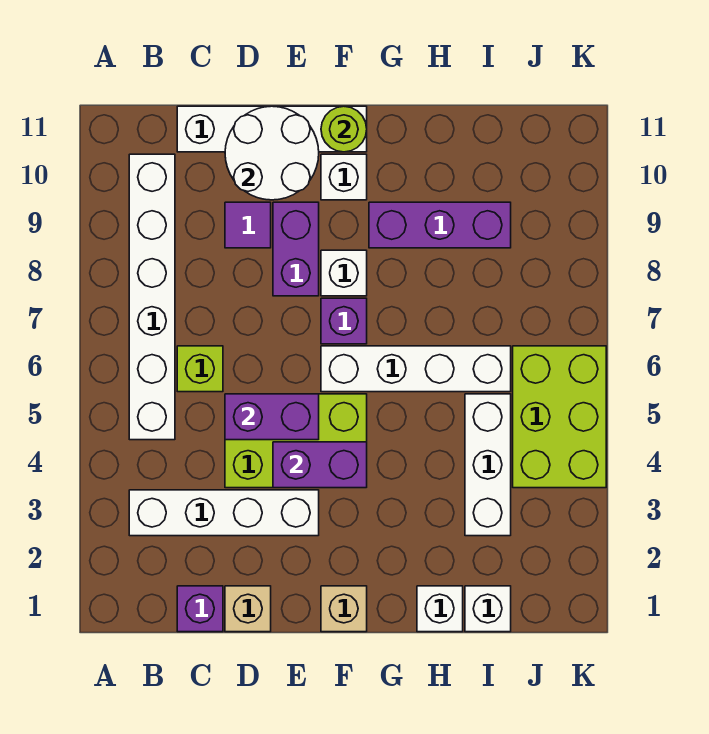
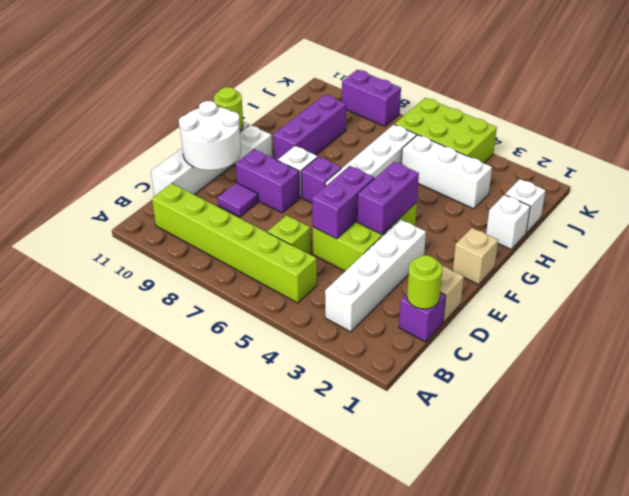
white 1x6 brick [129,154,175,440] -> lime 1x6 brick [152,183,317,303]
none -> lime 1x1 round brick [407,255,442,309]
none -> purple 1x2 brick [342,70,401,126]

